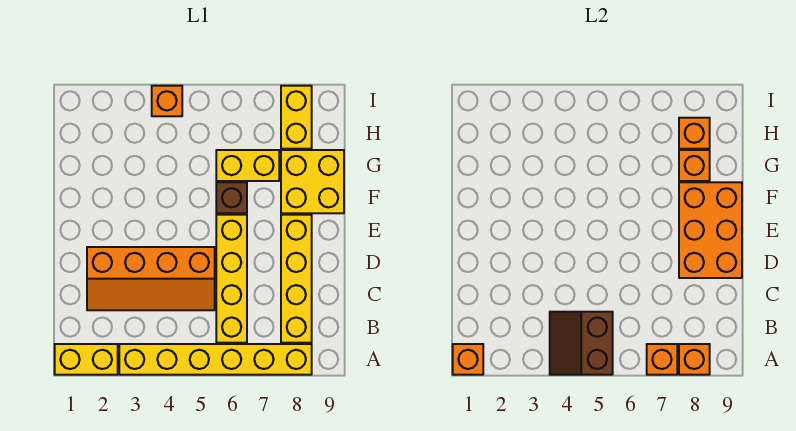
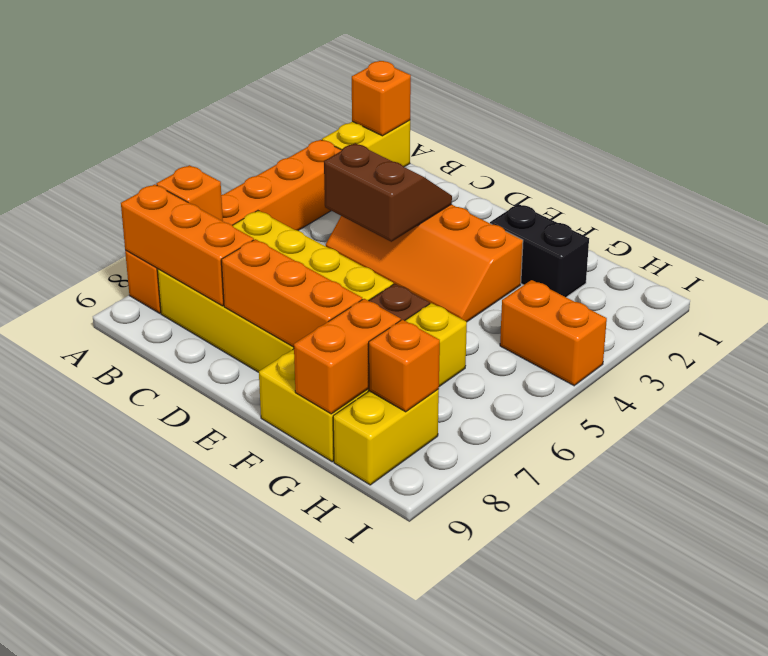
yellow 1x6 brick [119,344,312,375] -> orange 1x6 brick [125,140,342,313]
brown 2x2 slope [550,312,613,375] -> brown 2x2 slope moved to [324,143,452,242]
orange 1x1 brick [679,344,710,375] -> orange 1x3 brick [121,184,254,306]
orange 2x4 slope [87,247,215,310] -> orange 2x4 slope turned to [326,204,523,322]
orange 2x3 brick [679,182,742,278] -> orange 1x3 brick [221,239,362,347]
none -> black 1x2 brick [490,204,589,297]
orange 1x1 brick [679,150,710,181] -> orange 1x2 brick [294,299,401,414]
yellow 1x2 brick [281,86,312,149] -> yellow 1x2 brick turned to [333,389,439,485]
orange 1x1 brick [152,86,182,116] -> orange 1x2 brick [500,280,607,386]

